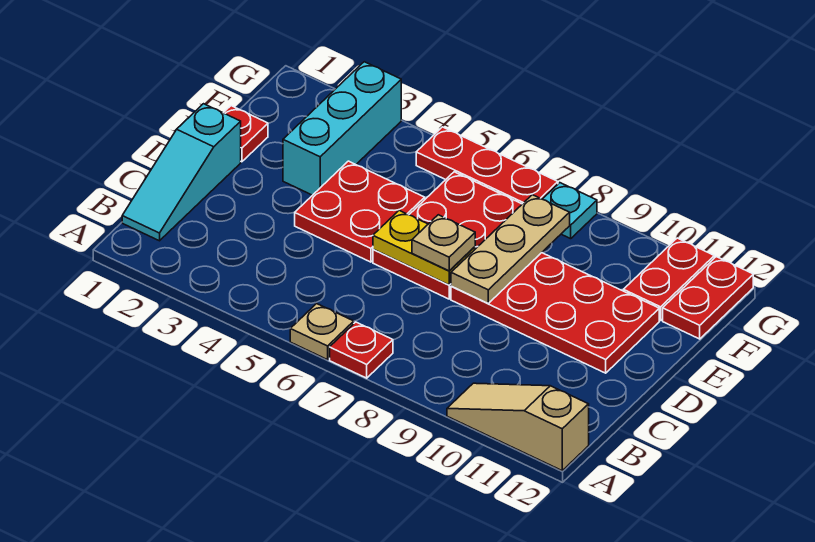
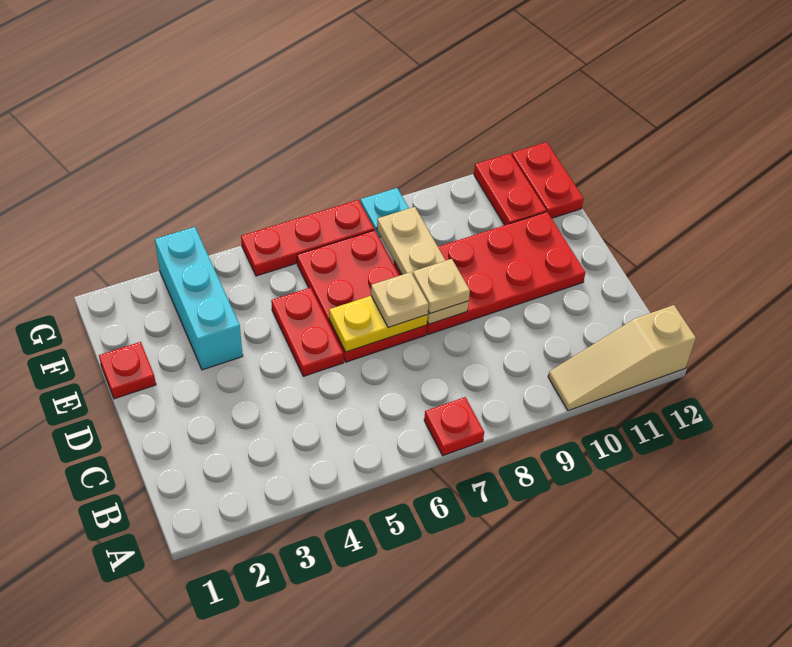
tan 1x1 plate [290,304,354,360] -> tan 1x1 plate moved to [413,259,470,314]
cyan 1x3 slope [122,104,241,241] -> none
red 2x2 plate [295,161,425,262] -> red 1x2 plate [271,287,343,376]

